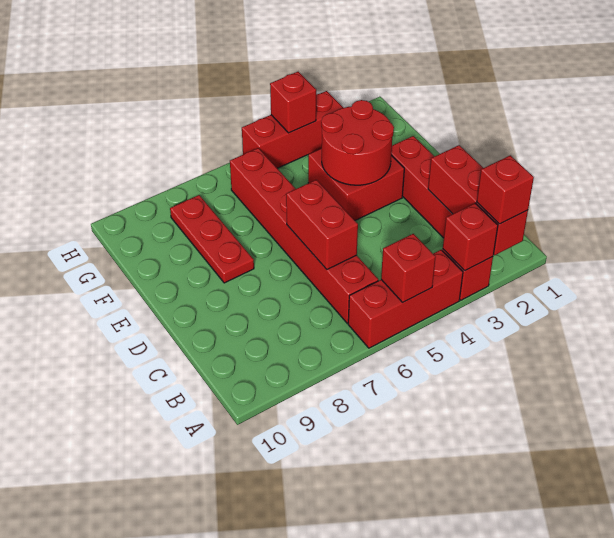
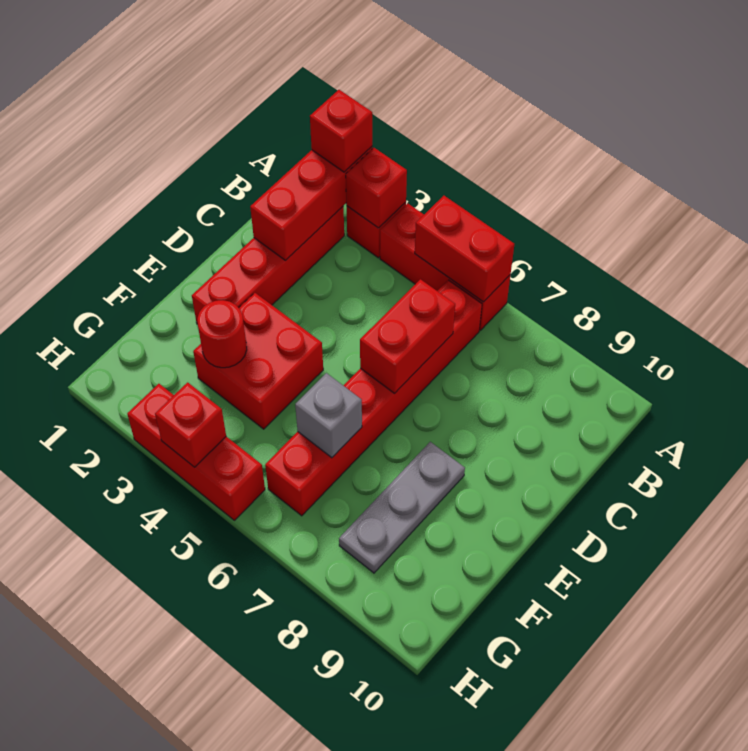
red 1x1 brick [381,234,436,302] -> red 1x2 brick [415,196,514,302]
red 2x2 round brick [321,100,394,185] -> red 1x1 round brick [197,300,247,368]
red 1x3 plate [170,195,254,283] -> grey 1x3 plate [339,442,465,573]
none -> grey 1x1 brick [295,373,362,458]

